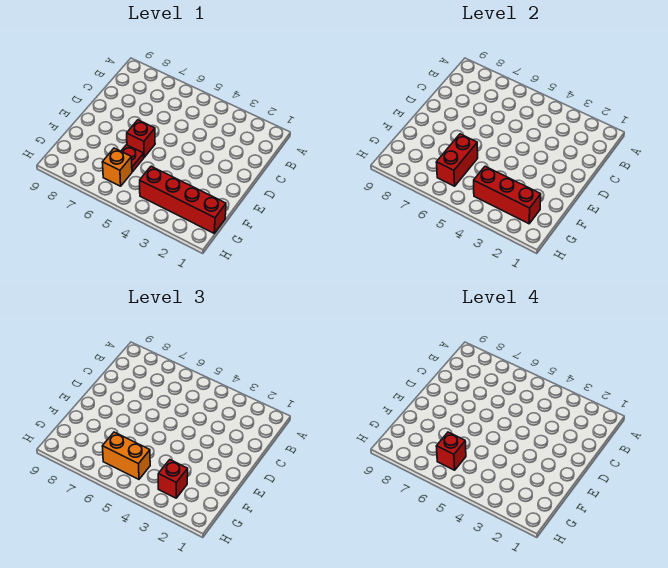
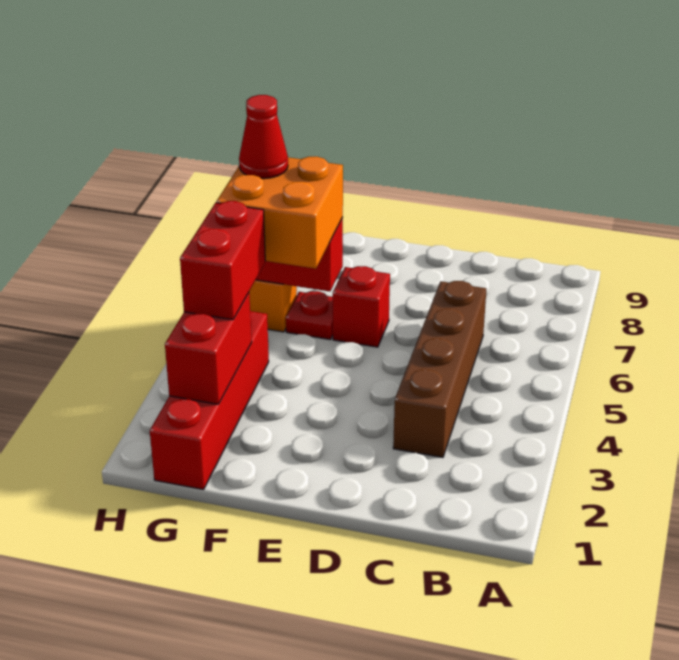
none -> brown 1x4 brick [393,281,486,457]
red 1x3 brick [474,166,541,224] -> red 1x2 brick [165,293,252,404]
red 1x1 brick [158,460,188,498] -> red 1x2 brick [180,201,265,320]
orange 1x2 brick [102,432,150,479] -> orange 2x2 brick [216,157,343,269]
red 1x1 brick [436,432,466,470] -> red 1x1 cone [239,95,288,179]

